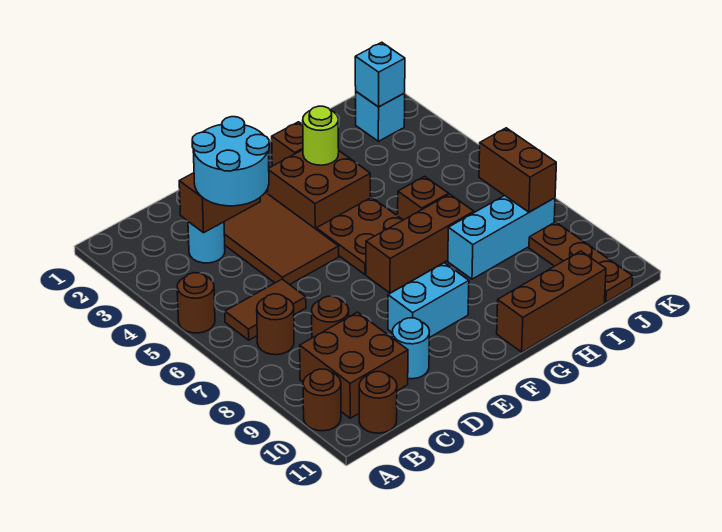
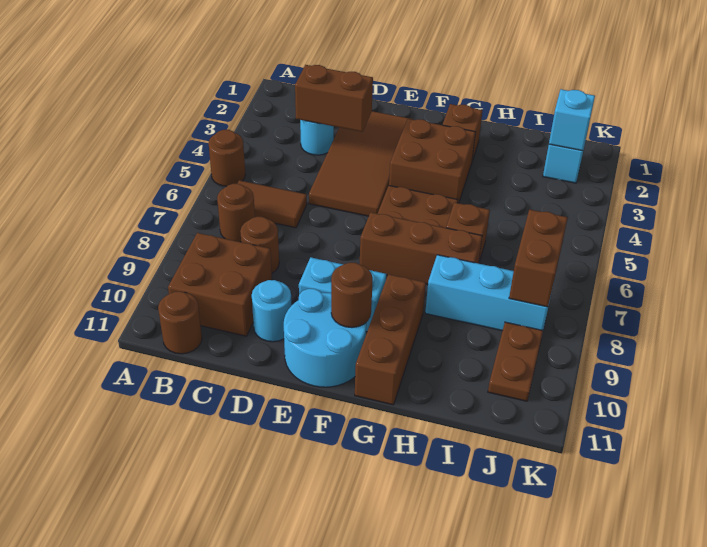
brown 1x1 round brick [303,369,341,431] -> brown 1x1 round brick moved to [331,263,373,327]
cyan 2x2 round brick [192,117,269,206] -> cyan 2x2 round brick moved to [284,289,366,387]
lime 1x1 round brick [303,106,339,165] -> none
brown 1x3 brick [497,251,606,352] -> brown 1x3 brick turned to [355,274,426,405]
brown 1x3 plate [529,222,633,302] -> brown 1x2 plate [488,322,543,401]

